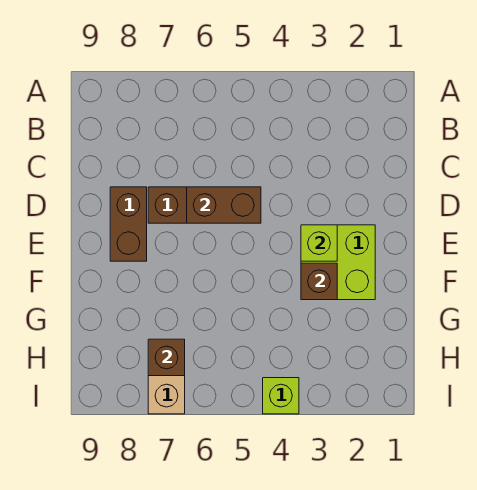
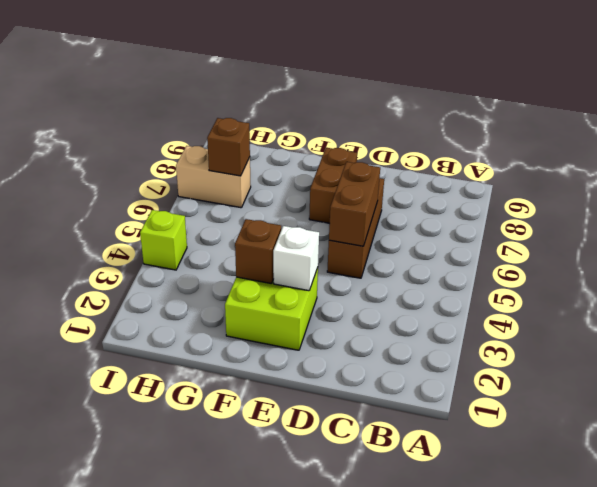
brown 1x2 brick [110,187,147,261] -> brown 1x2 brick turned to [309,148,357,223]
lime 1x1 brick [301,225,337,261] -> white 1x1 brick [273,226,319,291]

